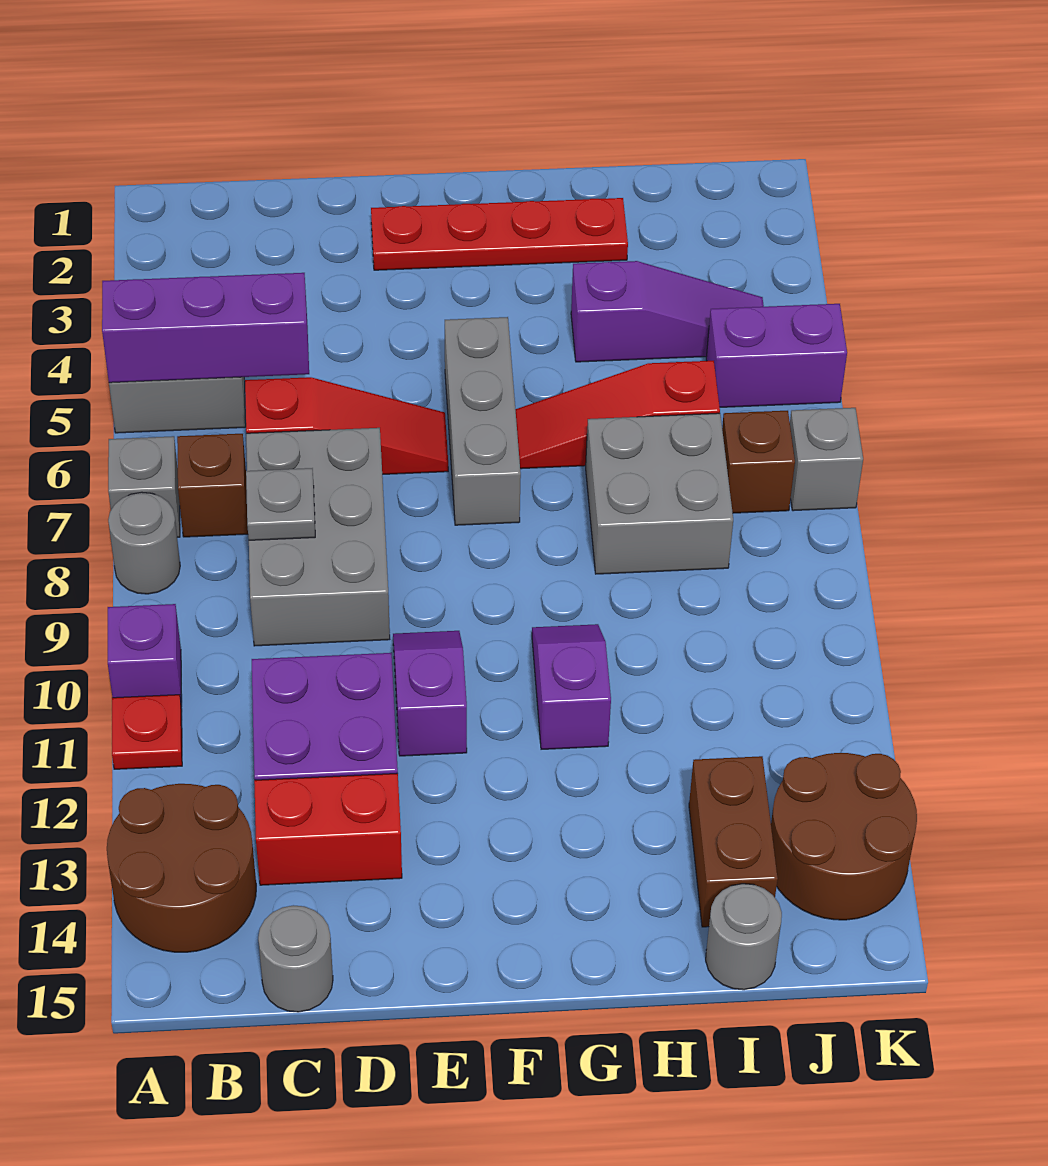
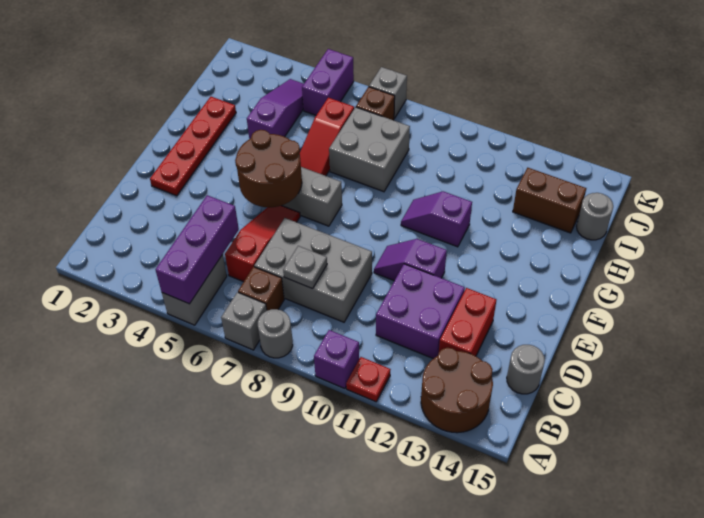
brown 2x2 round brick [771,753,917,920] -> brown 2x2 round brick moved to [235,130,302,207]

